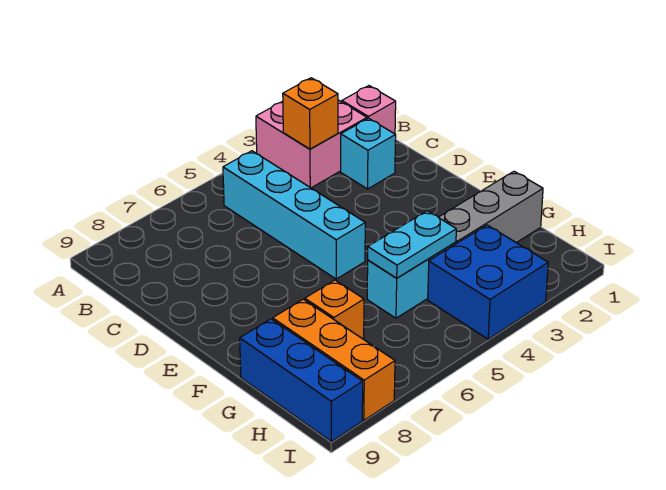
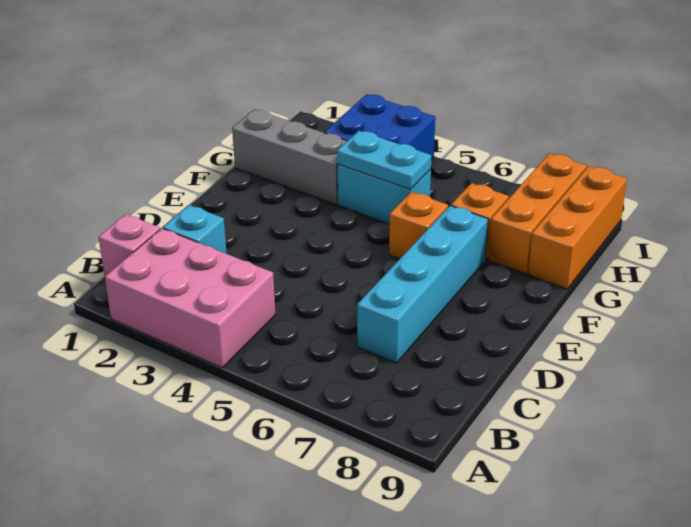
pink 2x2 brick [256,100,367,188] -> pink 2x3 brick [105,228,275,368]
orange 1x1 brick [283,78,338,149] -> orange 1x1 brick moved to [389,192,448,259]
cyan 1x4 brick [223,151,365,279] -> cyan 1x4 brick moved to [357,206,488,363]
blue 1x3 brick [240,319,363,441] -> orange 1x3 brick [528,166,627,289]

